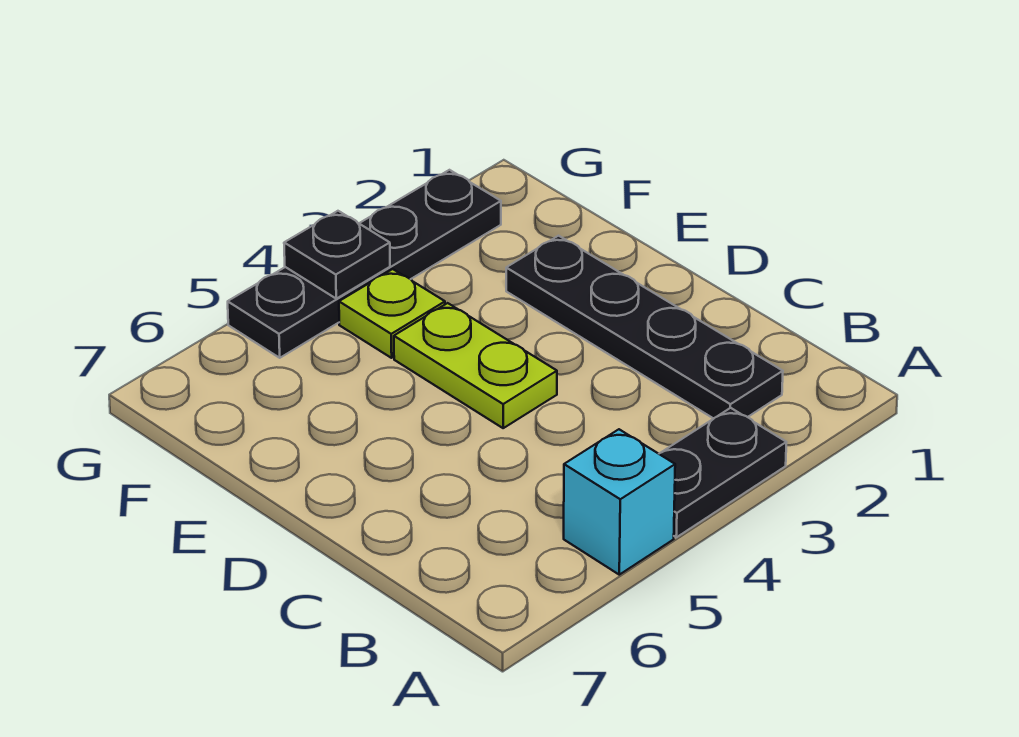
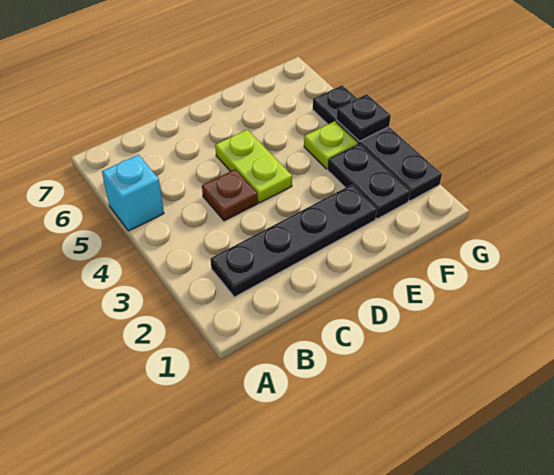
black 1x2 plate [659,408,786,537] -> black 1x2 plate moved to [328,144,410,219]
none -> brown 1x1 plate [202,169,258,221]
lime 1x2 plate [394,303,557,428] -> lime 1x2 plate turned to [215,130,292,203]

